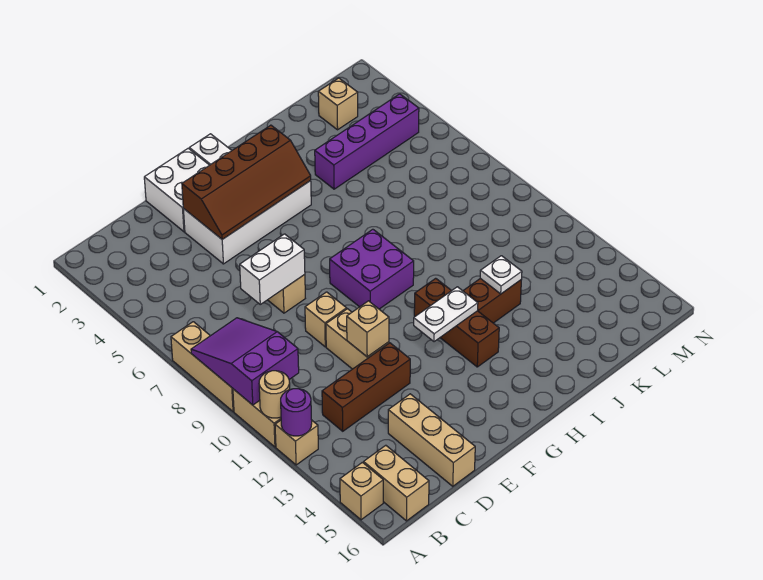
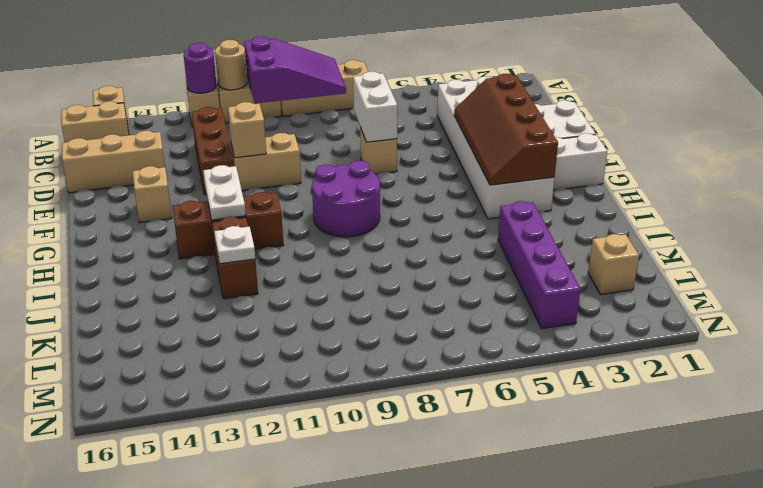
white 2x4 brick [183,181,311,264] -> white 2x6 brick [437,76,555,219]
tan 1x1 brick [305,292,347,347] -> tan 1x1 brick moved to [132,166,172,223]
purple 2x2 brick [330,229,414,309] -> purple 2x2 round brick [312,161,380,237]

